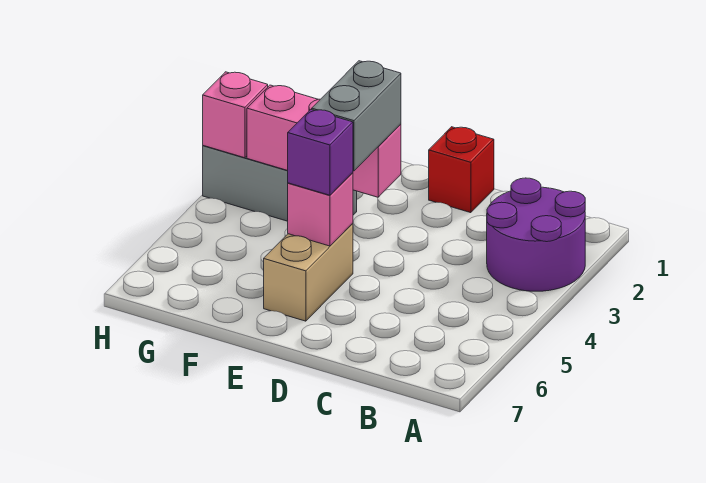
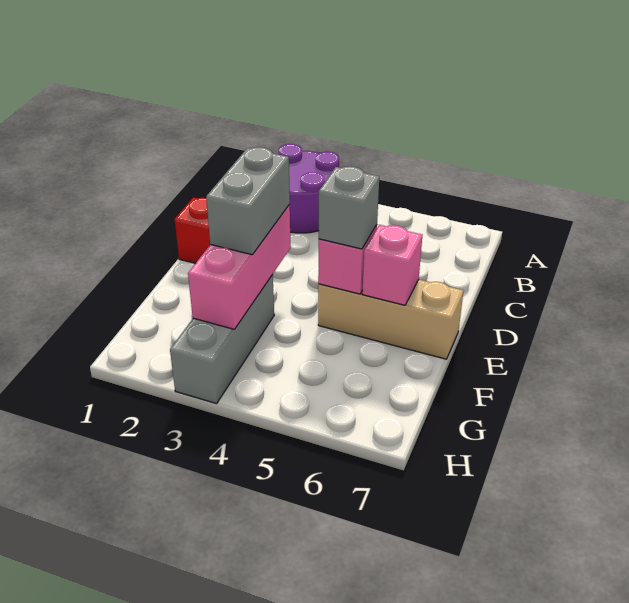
grey 1x2 brick [312,61,401,171] -> grey 1x2 brick turned to [206,147,290,255]
tan 1x2 brick [264,223,353,321] -> tan 1x3 brick [318,279,464,359]
purple 1x1 brick [288,110,353,195] -> grey 1x1 brick [319,166,379,249]
pink 1x1 brick [203,72,268,158] -> pink 1x1 brick moved to [362,225,422,305]

